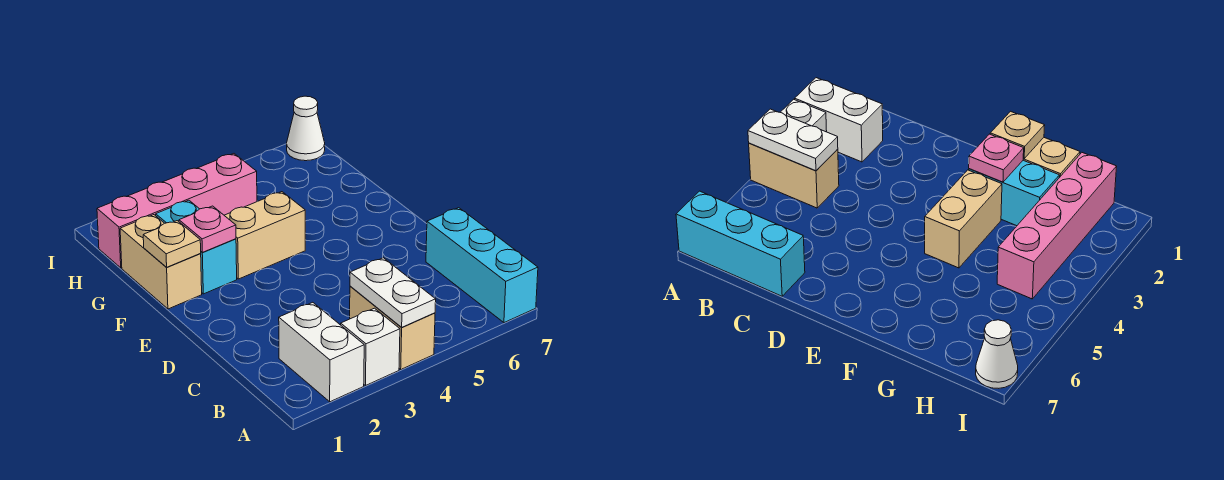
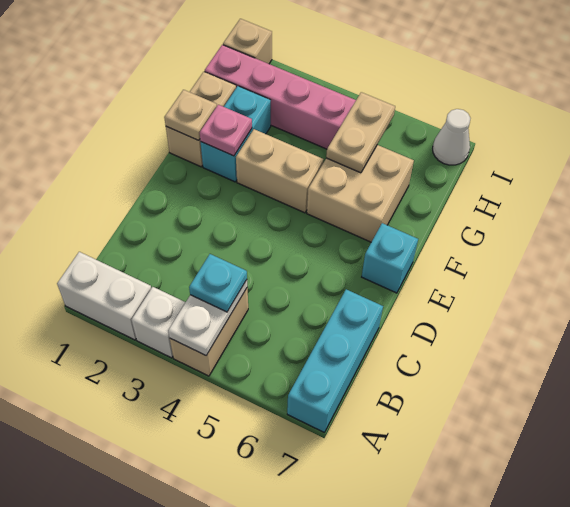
white 1x2 brick [279,302,364,402] -> white 1x2 brick turned to [57,252,151,340]
none -> cyan 1x1 plate [189,254,247,312]
none -> cyan 1x1 brick [362,223,418,293]
none -> tan 2x2 brick [307,145,414,242]
none -> tan 1x2 plate [326,92,395,173]
none -> tan 1x1 brick [223,19,272,64]

